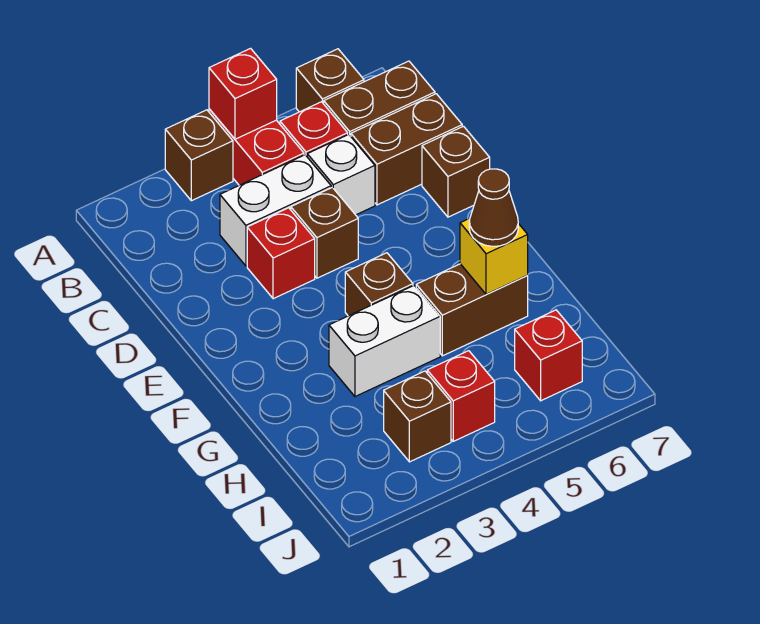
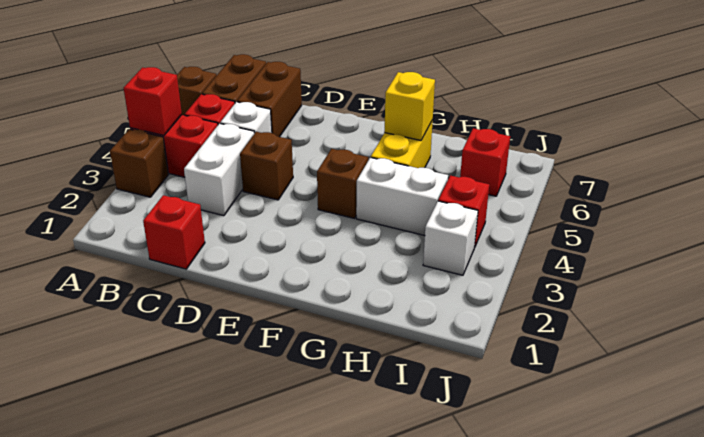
red 1x1 brick [247,208,315,299] -> red 1x1 brick moved to [143,195,205,269]
brown 1x1 brick [422,126,490,217] -> none
white 1x2 brick [329,286,440,397] -> white 1x2 brick turned to [356,157,448,236]
brown 1x2 brick [416,264,528,356] -> yellow 1x2 brick [371,120,433,168]
brown 1x1 cone [469,169,518,246] -> none
brown 1x1 brick [384,371,451,462] -> white 1x1 brick [423,201,478,275]

